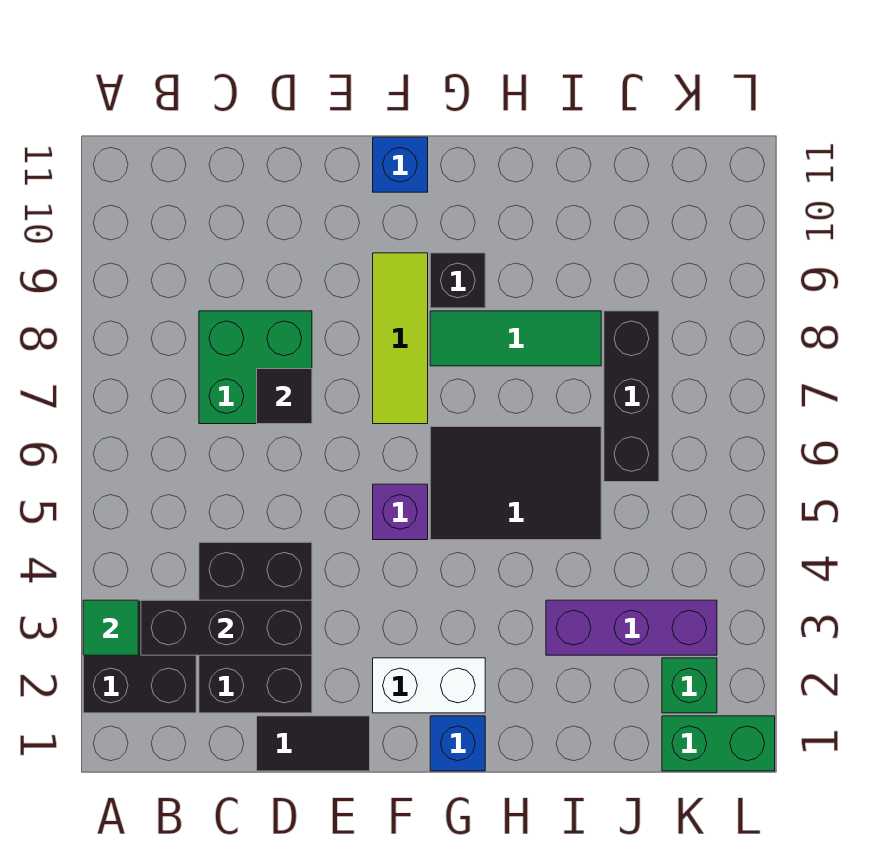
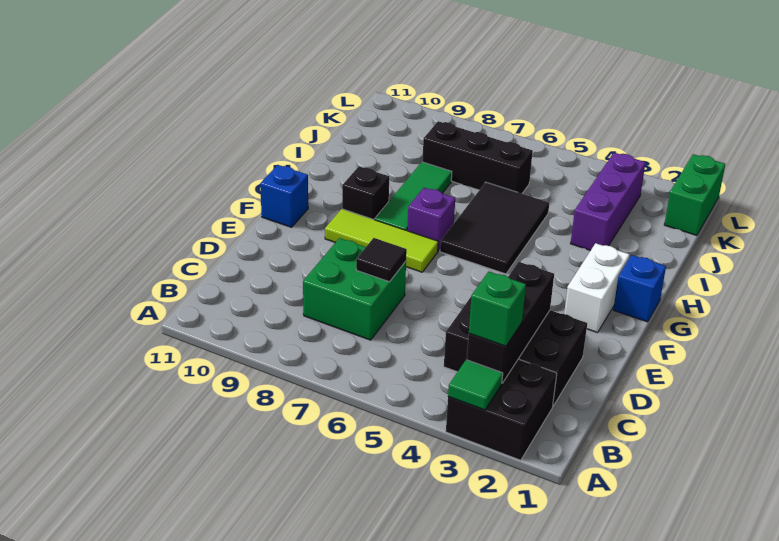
black 1x2 tile [257,716,370,771] -> none
purple 1x1 brick [373,484,428,540] -> purple 1x1 brick moved to [407,188,455,251]
green 1x1 brick [662,658,717,713] -> green 1x1 brick moved to [469,271,526,346]

